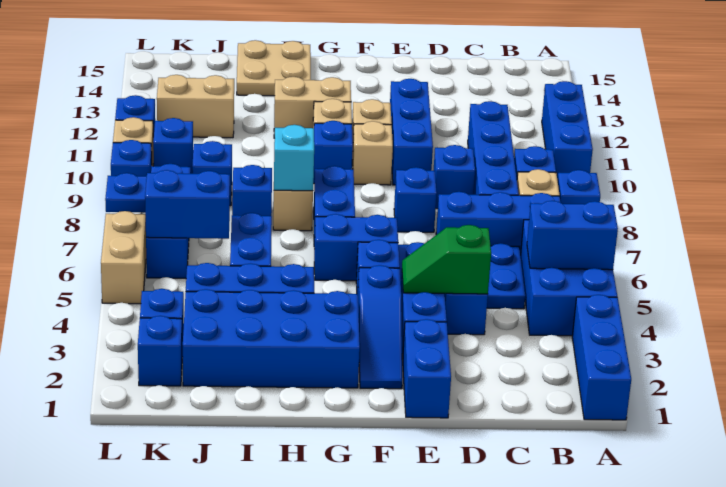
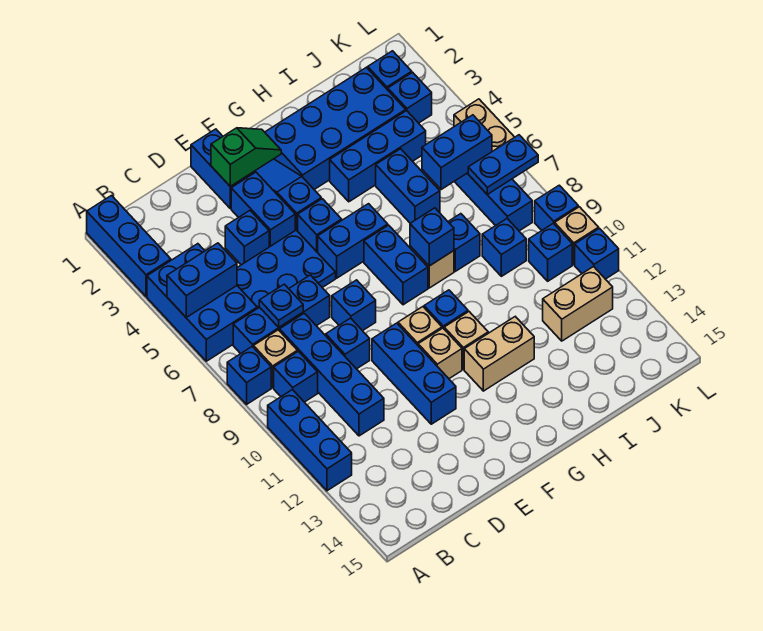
none -> blue 1x1 plate [259,284,303,327]
green 1x2 slope [402,225,491,294] -> green 1x2 slope moved to [211,128,281,186]
cyan 1x1 brick [274,125,314,191] -> blue 1x1 brick [410,208,454,266]
tan 2x2 plate [237,40,311,96] -> none

